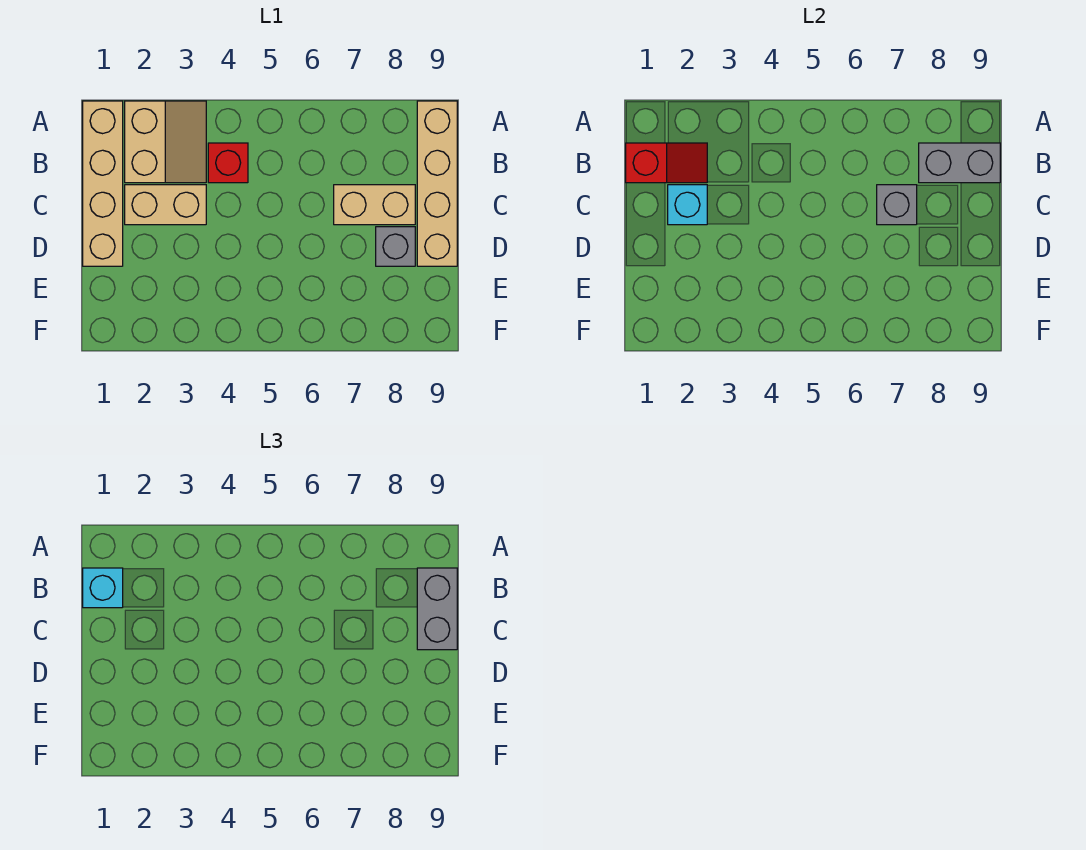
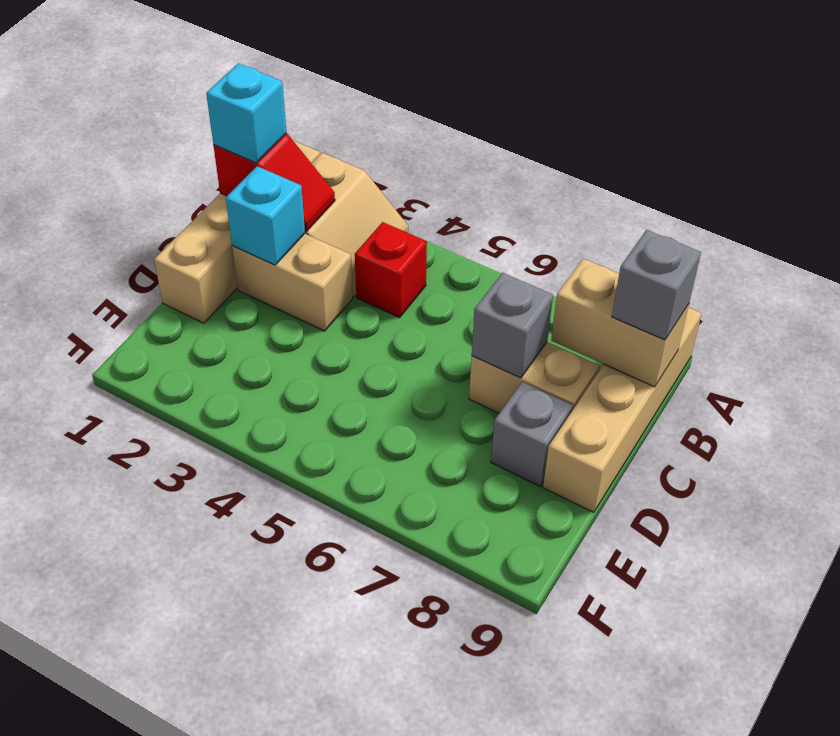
grey 1x2 brick [919,143,1000,183] -> tan 1x2 brick [551,259,689,387]
grey 1x2 brick [417,568,457,650] -> grey 1x1 brick [612,230,701,340]

